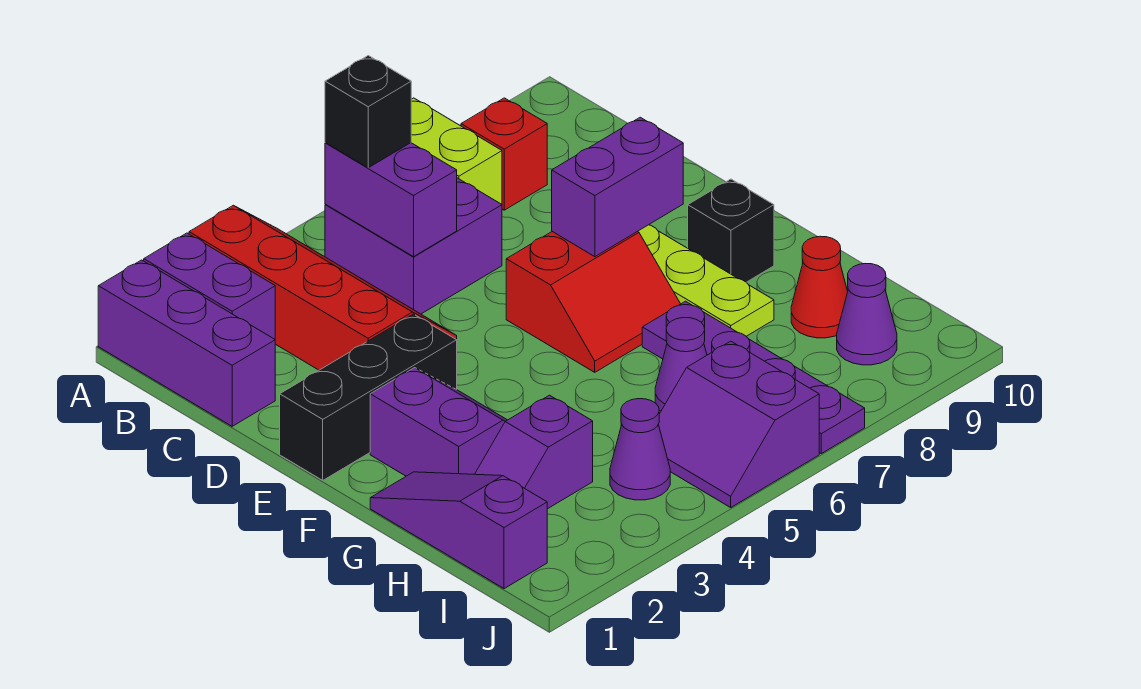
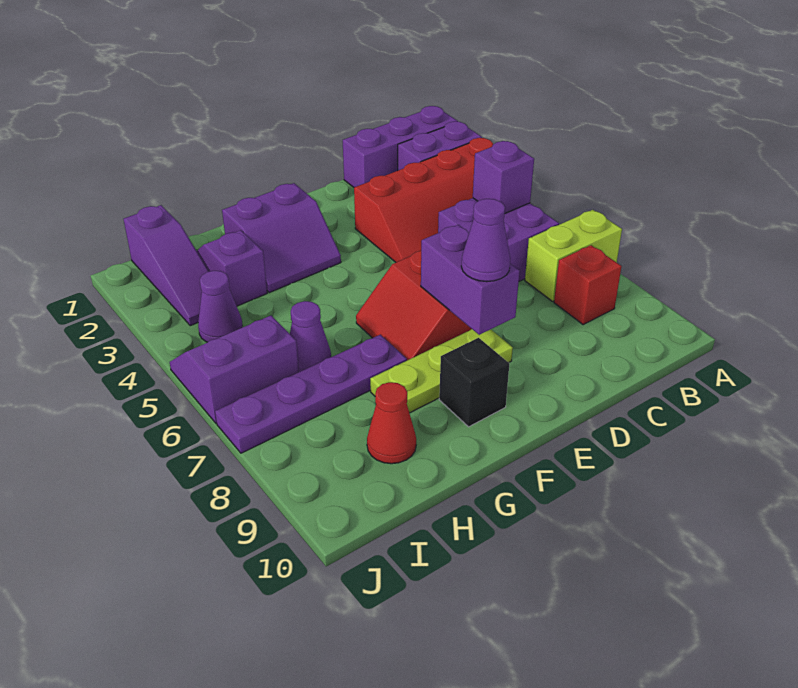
purple 1x2 brick [325,143,457,257] -> purple 1x1 brick [473,141,534,213]
black 1x1 brick [325,56,411,168] -> none
black 1x3 brick [280,314,457,480] -> none
purple 1x3 slope [370,472,547,589] -> purple 1x3 slope turned to [124,205,209,326]
purple 1x1 cone [837,264,897,365] -> purple 1x1 cone moved to [461,199,510,282]

